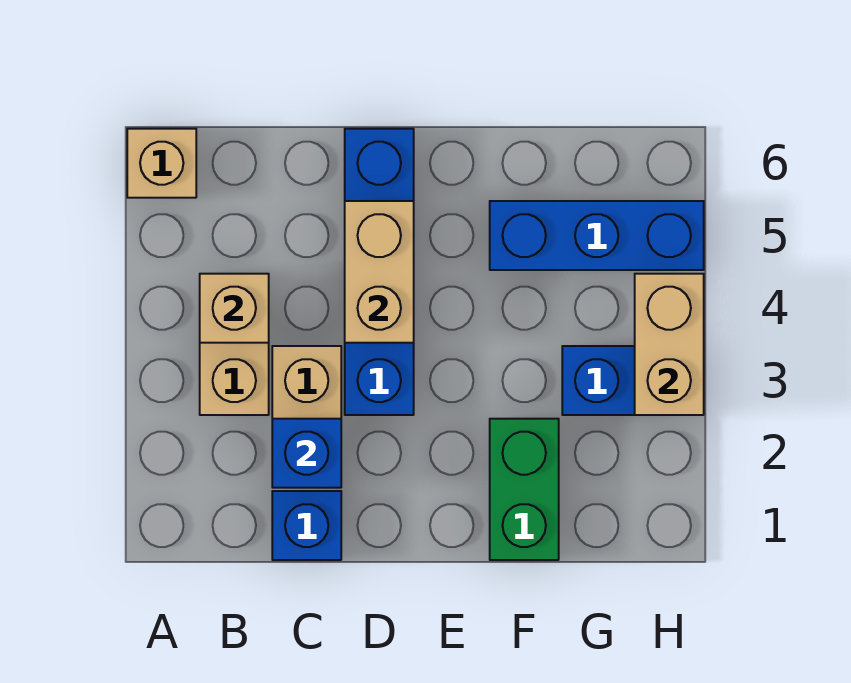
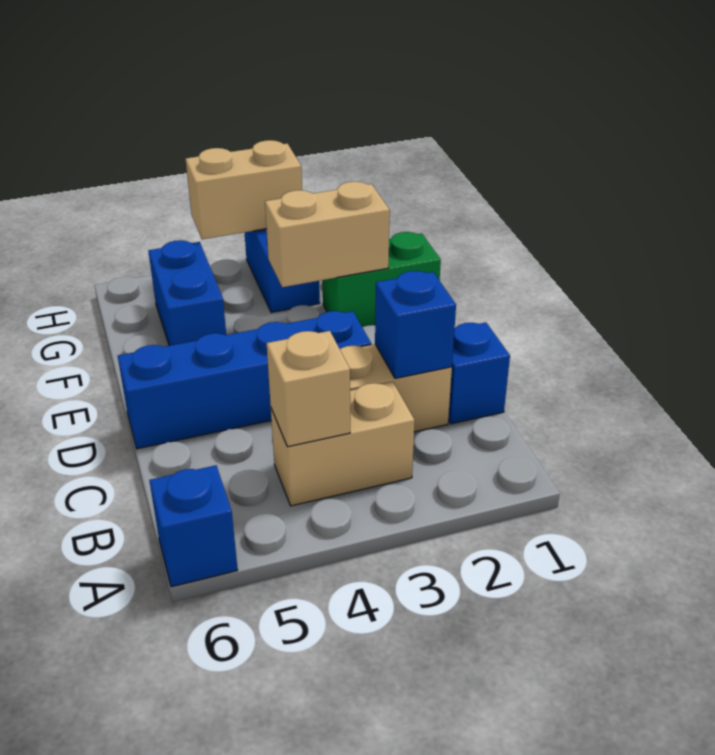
tan 1x1 brick [127,129,196,198] -> blue 1x1 brick [149,465,238,587]
tan 1x2 brick [345,201,414,343] -> tan 1x2 brick moved to [265,181,390,287]
blue 1x3 brick [490,201,704,270] -> blue 1x2 brick [149,240,226,346]

